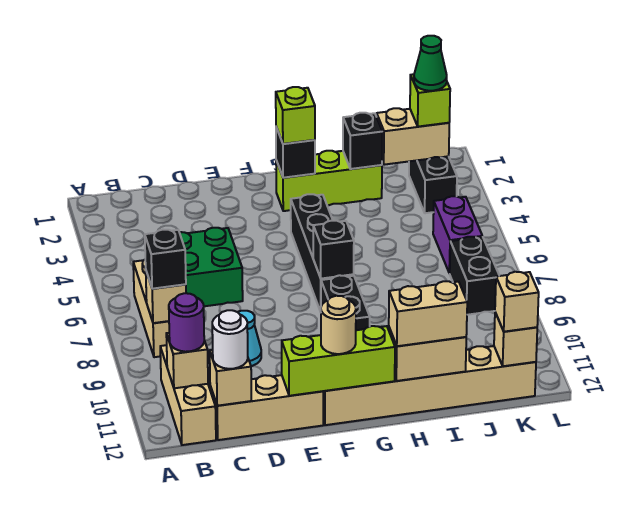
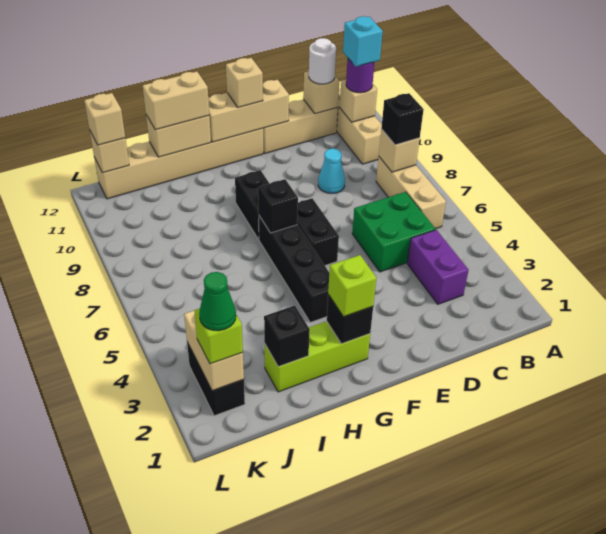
none -> cyan 1x1 brick [343,16,383,67]
lime 1x3 brick [282,326,395,396] -> tan 1x3 brick [208,80,289,142]
tan 1x1 round brick [321,296,356,354] -> tan 1x1 brick [226,58,263,107]
tan 1x2 brick [377,108,449,165] -> tan 1x2 brick turned to [184,311,244,391]
purple 1x2 brick [433,196,482,273] -> purple 1x2 brick moved to [407,230,469,304]
black 1x2 brick [449,237,499,315] -> black 1x2 brick moved to [297,198,339,265]

